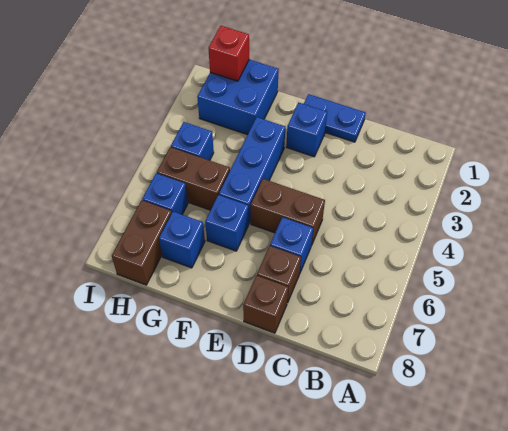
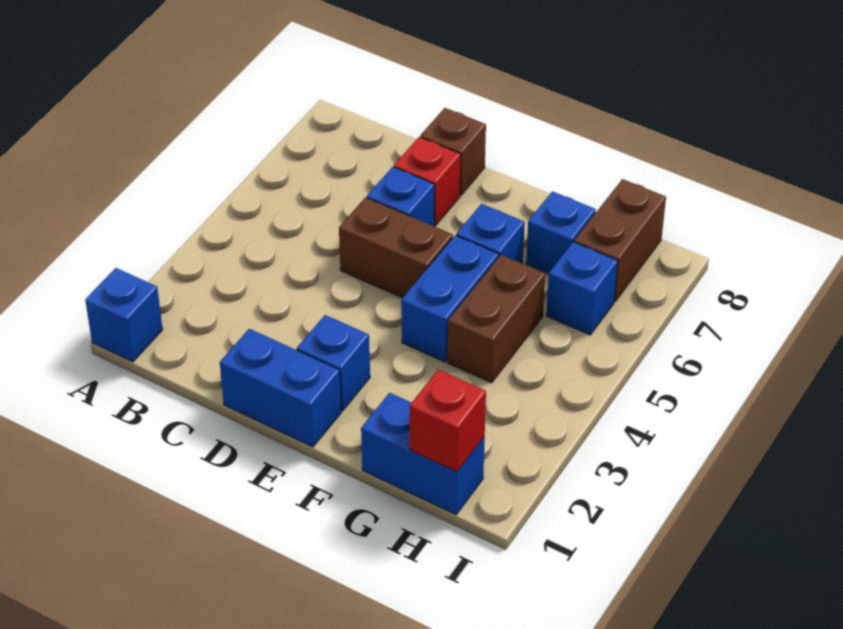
blue 1x2 plate [304,94,366,142] -> blue 1x2 brick [220,329,341,447]
brown 1x1 brick [257,246,301,303] -> red 1x1 brick [394,137,461,226]
blue 1x3 brick [219,117,285,223] -> blue 1x2 brick [401,235,499,362]
blue 2x2 brick [197,60,279,135] -> blue 1x2 brick [361,393,485,515]
brown 1x2 brick [157,147,230,210] -> brown 1x2 brick turned to [448,255,545,383]
blue 1x1 brick [171,122,214,160] -> blue 1x1 brick moved to [85,268,163,362]

